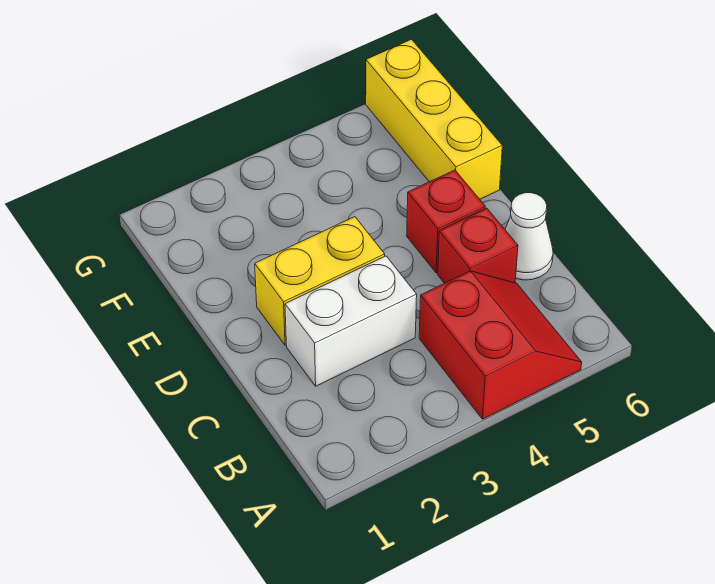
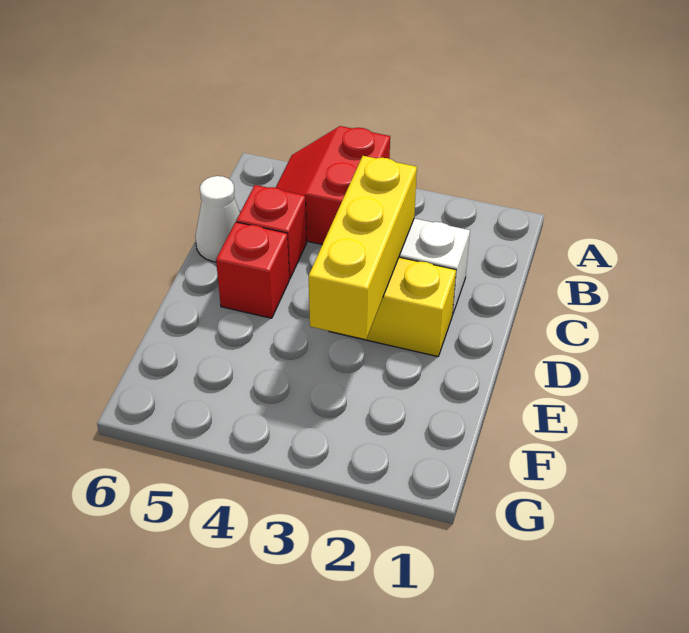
yellow 1x3 brick [366,39,502,199] -> yellow 1x3 brick moved to [309,156,417,339]

